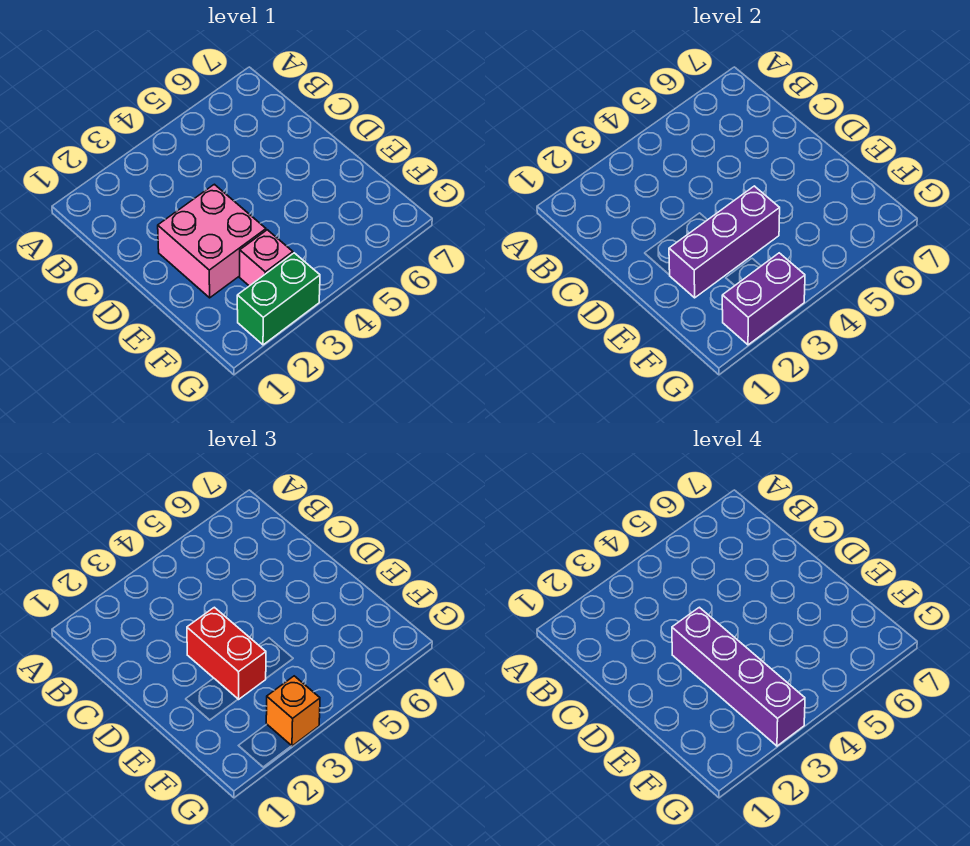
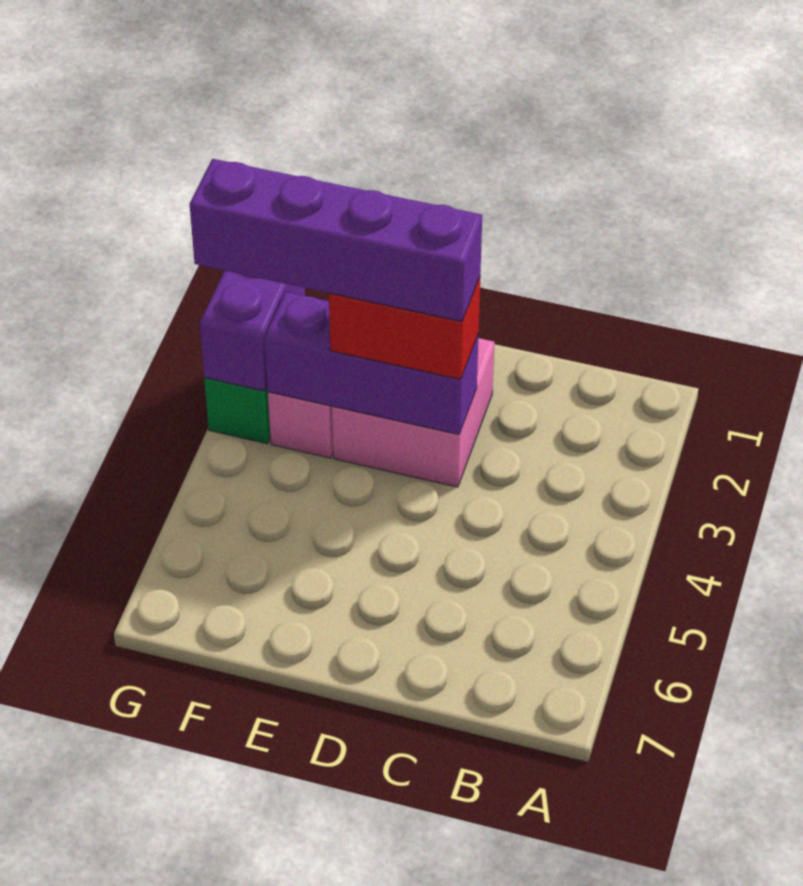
purple 1x3 brick [669,186,780,298] -> purple 1x3 brick turned to [265,292,478,434]
orange 1x1 brick [266,676,320,746] -> none

